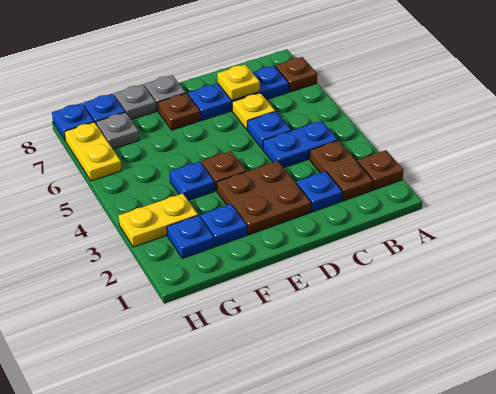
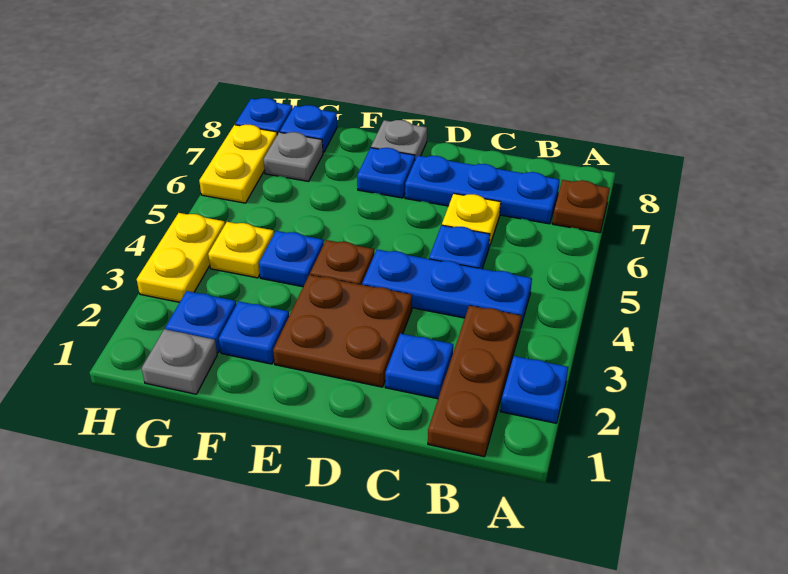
brown 1x1 plate [358,150,404,190] -> blue 1x1 plate [500,356,568,423]
brown 1x2 plate [310,140,373,201] -> brown 1x3 plate [428,305,521,457]
blue 1x2 plate [263,121,338,168] -> blue 1x3 plate [362,249,532,328]
yellow 1x1 plate [217,65,260,100] -> yellow 1x1 plate moved to [208,222,274,278]
brown 1x1 plate [158,93,200,130] -> blue 1x1 plate [357,148,415,198]
grey 1x1 plate [114,84,156,120] -> grey 1x1 plate moved to [142,329,217,394]
yellow 1x2 plate [119,193,198,247] -> yellow 1x2 plate turned to [137,213,225,302]

